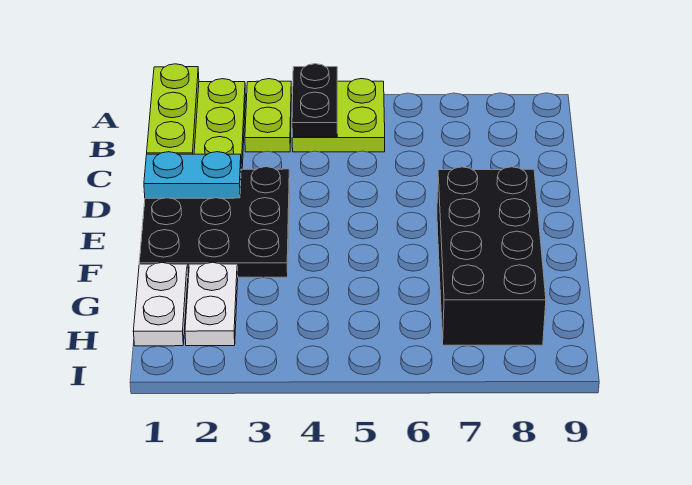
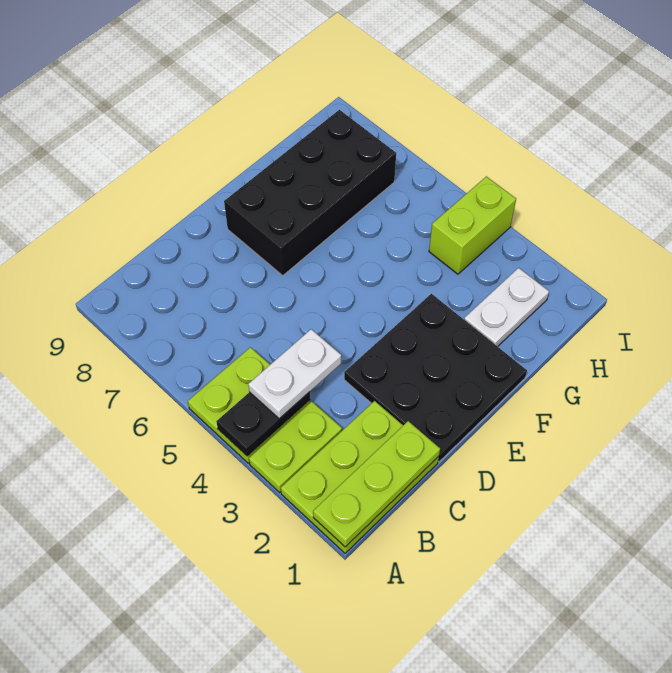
cyan 1x2 plate [144,152,241,198] -> none
white 1x2 plate [133,263,188,346] -> white 1x2 plate moved to [248,329,341,419]
none -> lime 1x2 brick [429,177,516,274]

